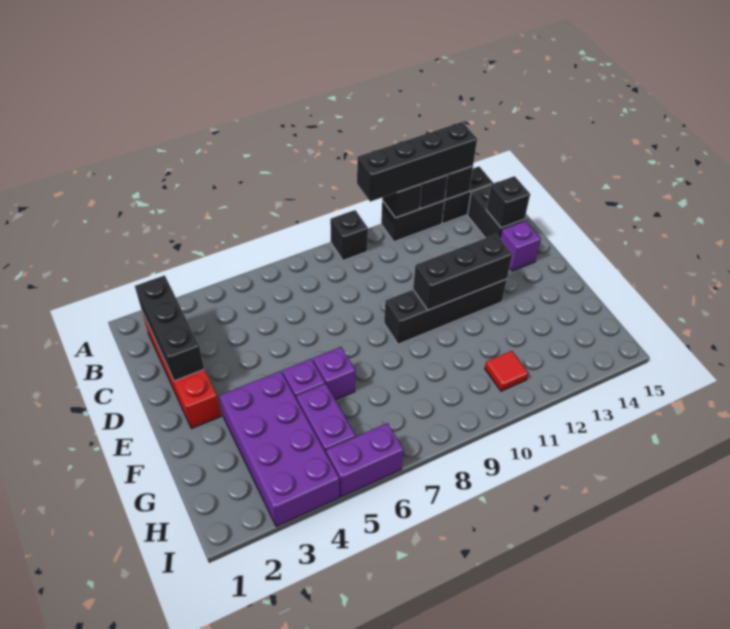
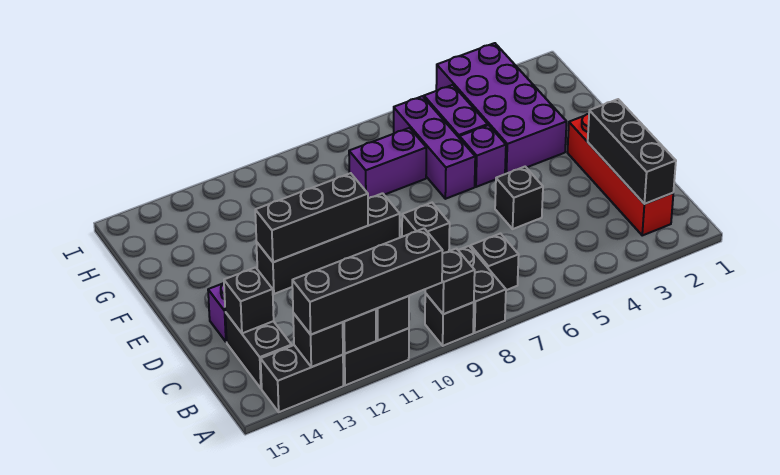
none -> black 1x2 brick [458,246,506,333]
none -> black 1x1 brick [425,249,475,314]
none -> black 1x1 brick [470,234,519,290]
none -> black 1x1 brick [495,167,543,229]
none -> black 1x1 brick [402,203,450,254]
purple 1x1 brick [313,347,355,400] -> purple 1x3 brick [394,96,475,199]
red 1x1 tile [485,351,529,391] -> none
purple 1x2 brick [326,423,404,497] -> purple 1x2 brick moved to [349,128,426,199]

